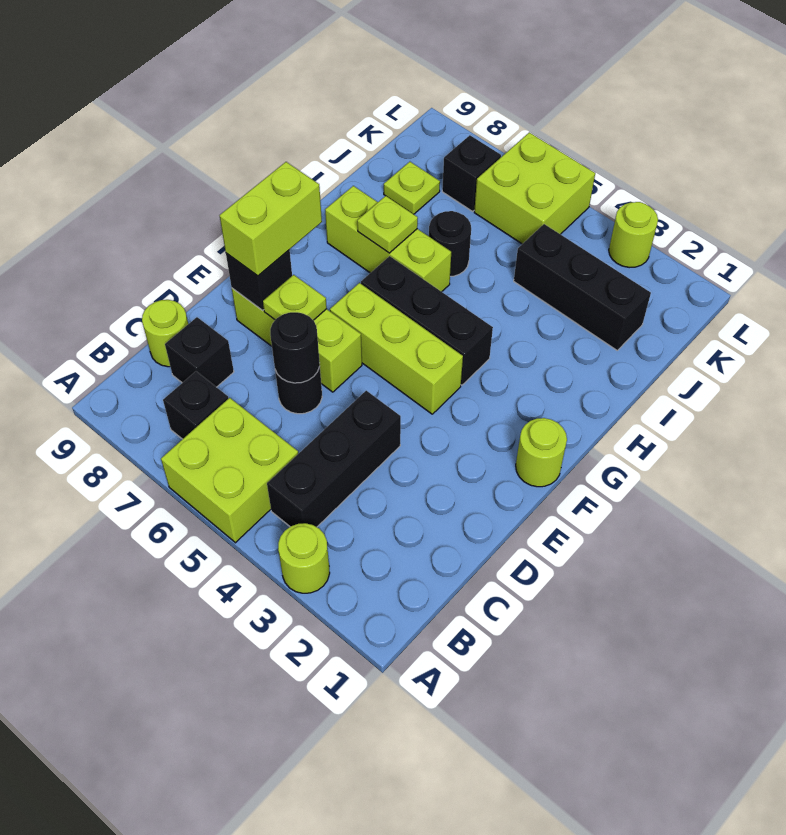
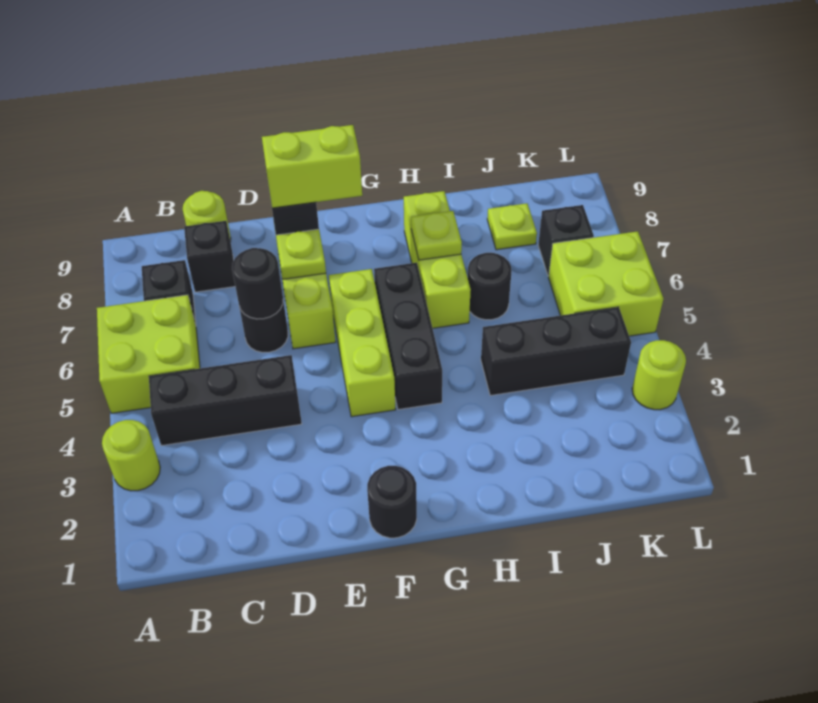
lime 1x1 round brick [516,418,567,487] -> black 1x1 round brick [367,466,417,538]
black 1x3 brick [514,224,651,350] -> black 1x3 brick turned to [481,307,631,396]

